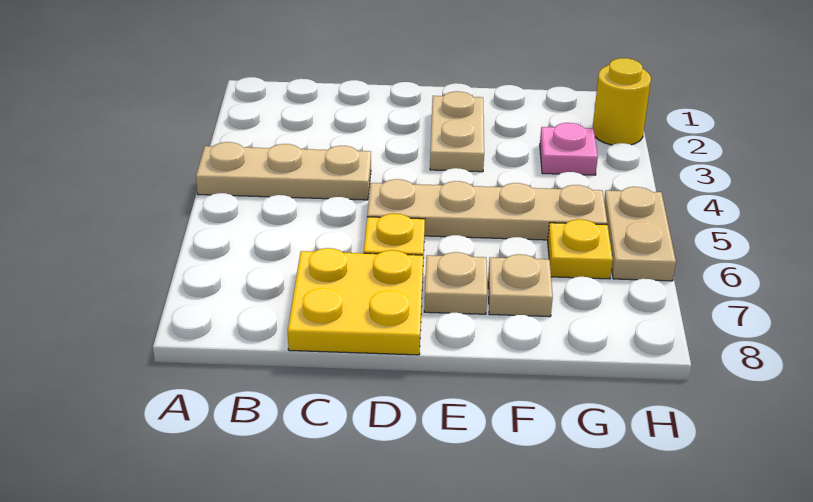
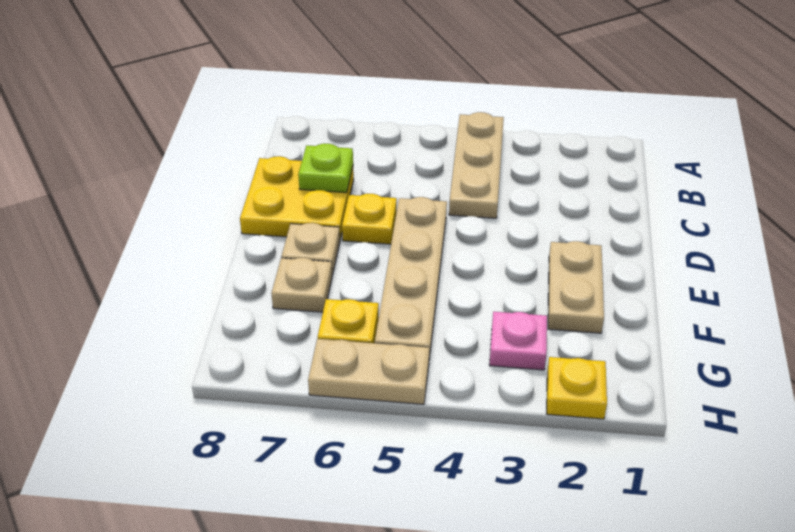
none -> lime 1x1 plate [298,144,353,193]
tan 1x2 plate [430,91,484,172] -> tan 1x2 plate turned to [548,241,604,333]
yellow 1x1 round brick [593,58,651,145] -> yellow 1x1 plate [547,357,607,419]

